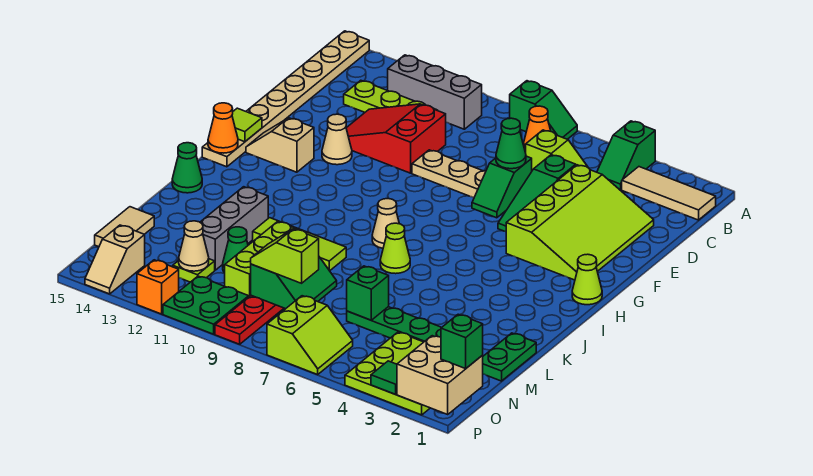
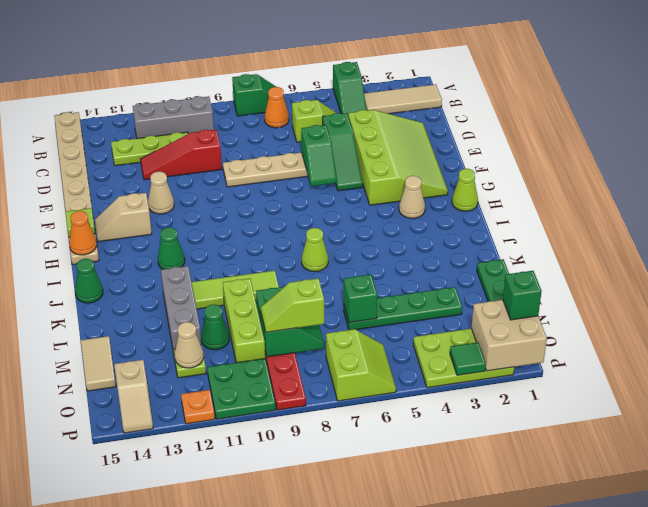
red 2x3 slope [346,104,446,173] -> red 1x3 slope [141,130,222,180]
green 1x1 cone [496,118,526,169] -> green 1x1 cone moved to [158,227,185,269]
tan 1x1 cone [372,199,399,248] -> tan 1x1 cone moved to [399,176,425,218]
lime 3x3 plate [345,332,430,415] -> lime 2x3 plate [413,329,514,388]
orange 1x1 brick [137,260,179,314] -> orange 1x1 plate [181,390,215,424]

